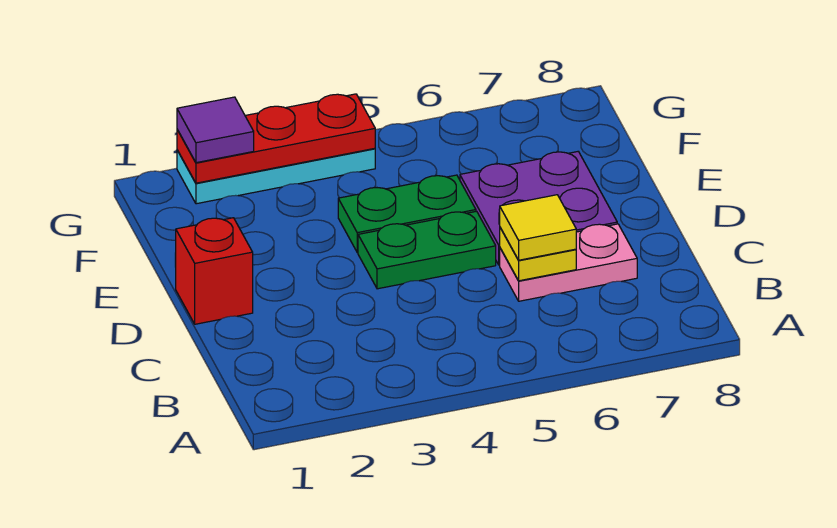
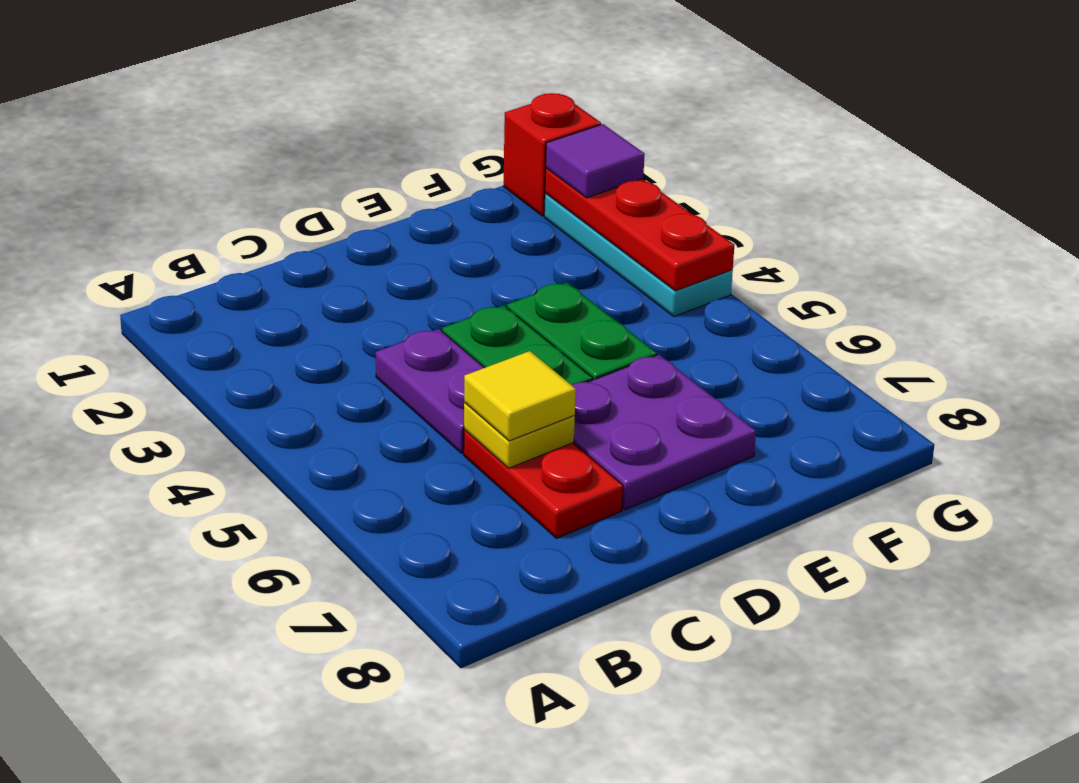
none -> purple 1x2 plate [376,329,485,453]
pink 1x2 plate [500,224,637,301] -> red 1x2 plate [464,430,623,538]
red 1x1 brick [176,218,253,324] -> red 1x1 brick moved to [503,93,601,216]

